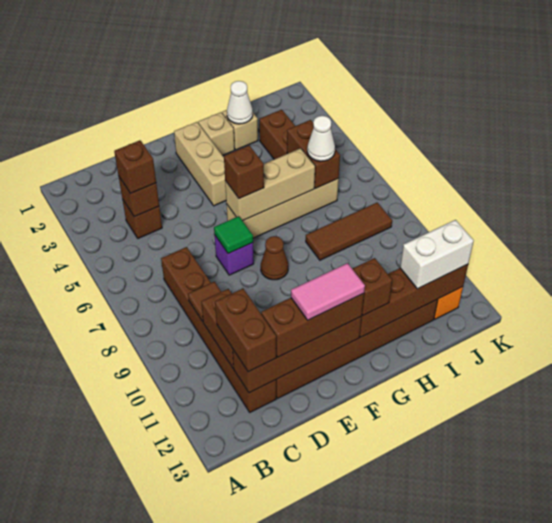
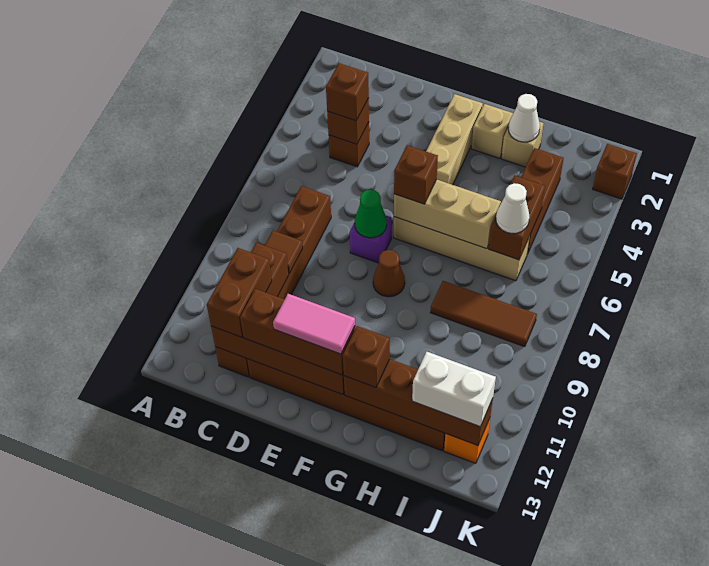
green 1x1 tile [214,216,253,254] -> green 1x1 cone [355,190,387,238]
none -> brown 1x1 brick [593,144,637,199]

